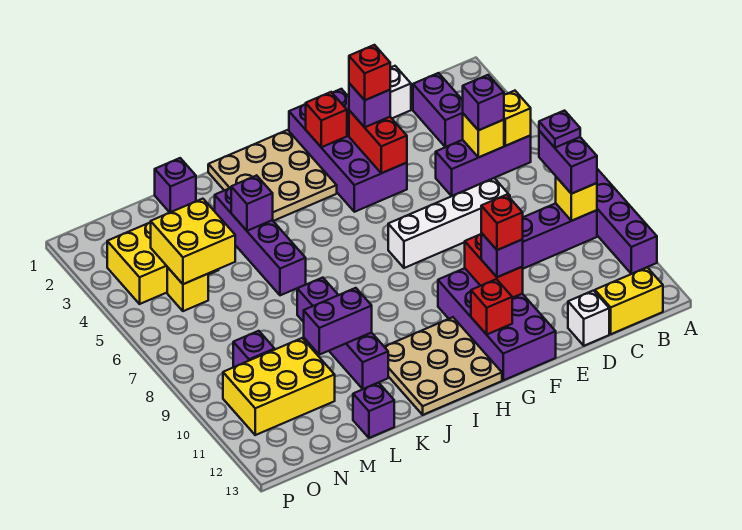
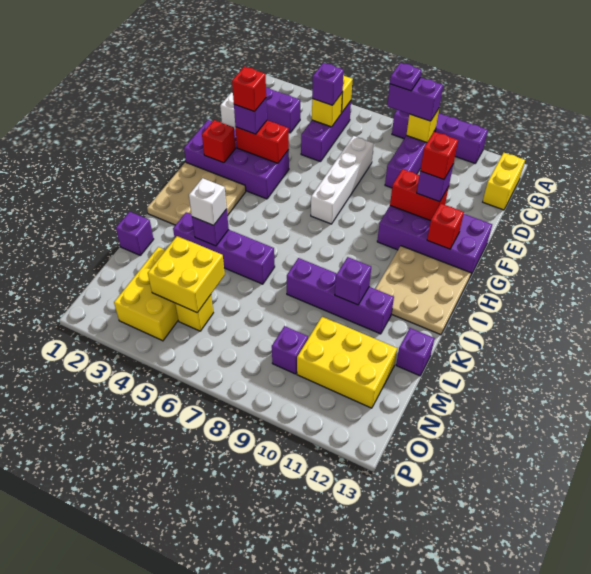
white 1x1 brick [568,291,609,346] -> white 1x1 brick moved to [189,178,227,225]
purple 1x2 brick [304,288,372,355] -> purple 1x1 brick [335,257,371,305]
yellow 2x3 brick [223,338,335,435] -> yellow 2x3 brick turned to [297,316,397,408]

